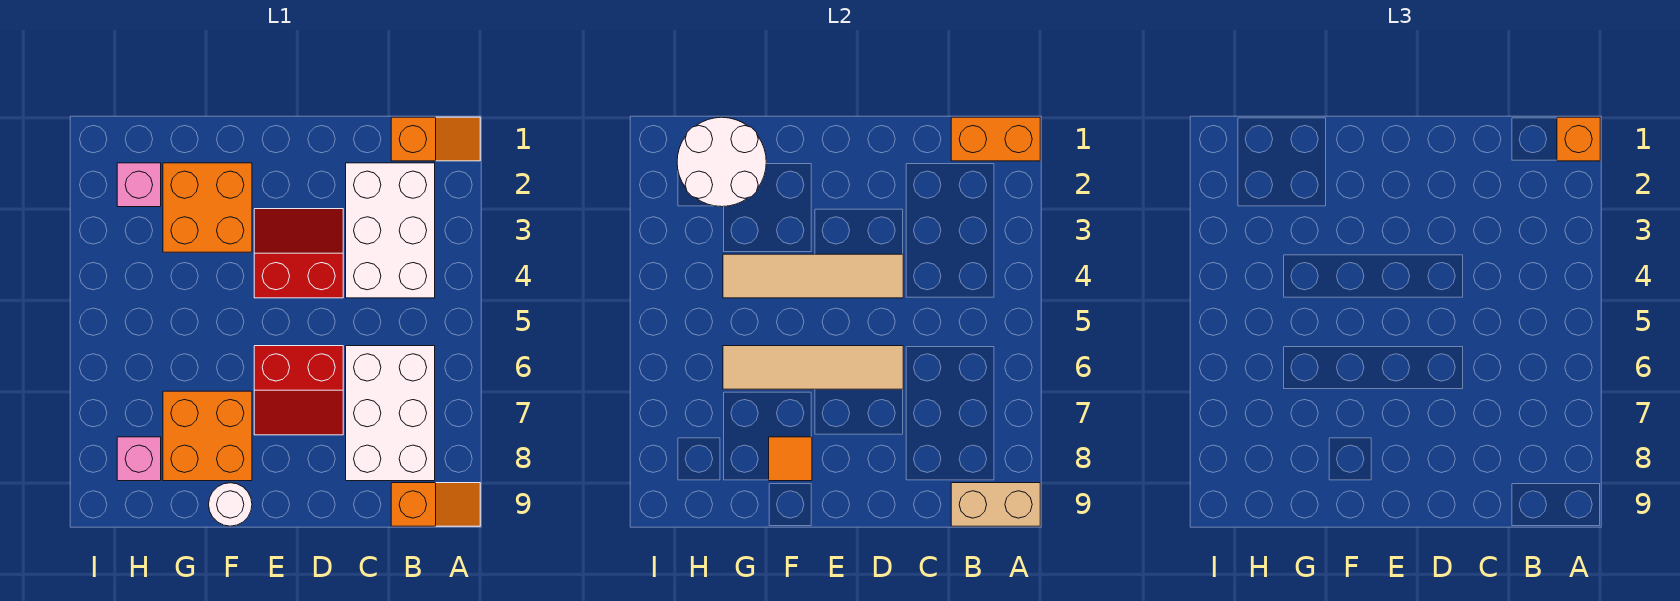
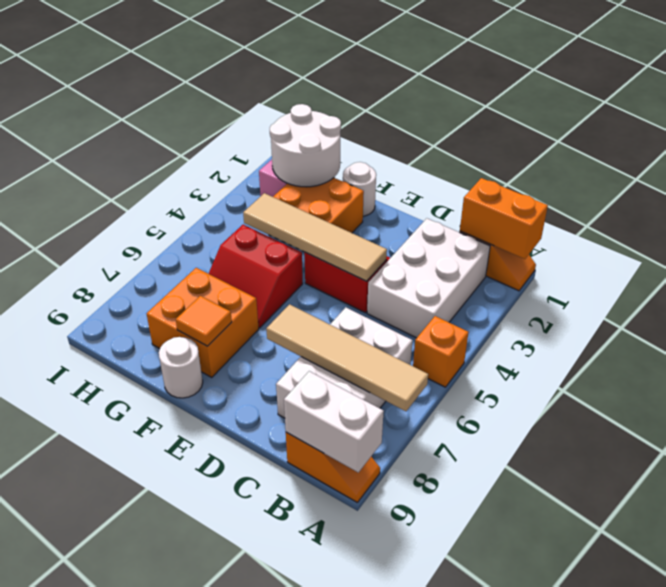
orange 1x1 brick [1557,117,1600,161] -> orange 1x1 brick moved to [413,316,469,387]
tan 1x2 brick [951,483,1040,526] -> white 1x2 brick [284,371,384,472]
red 2x2 slope [254,346,343,435] -> red 2x2 slope moved to [209,225,303,328]
tan 1x4 tile [723,346,903,389] -> tan 1x4 tile moved to [266,304,428,411]
none -> white 1x1 round brick [343,162,376,216]
pink 1x1 brick [117,437,161,481] -> none

